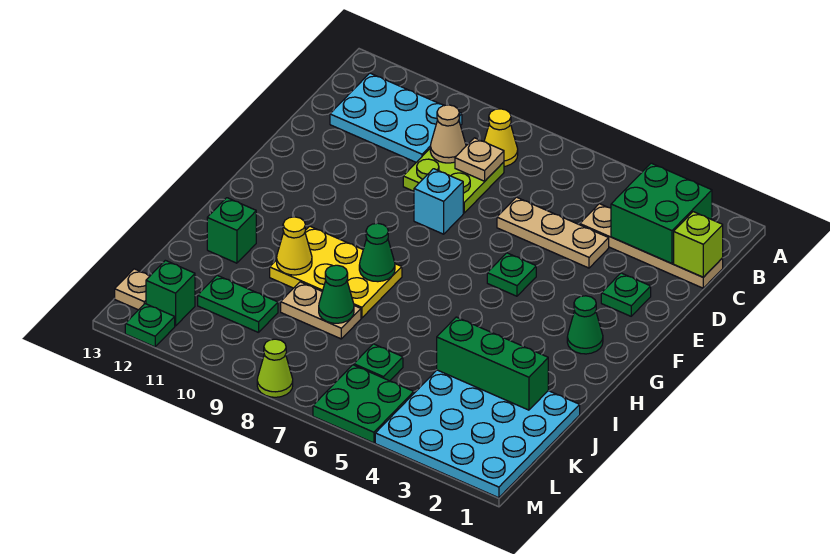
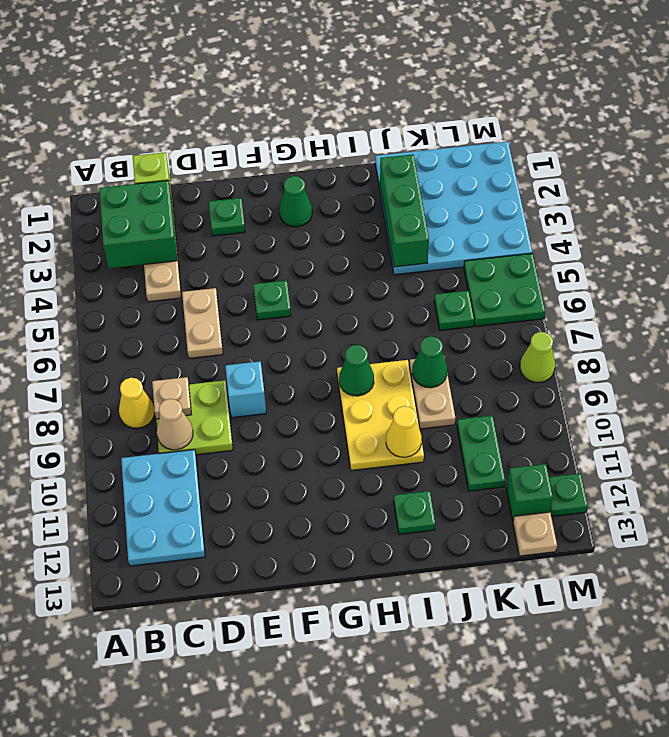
tan 1x3 plate [497,197,609,268] -> tan 1x2 plate [182,288,223,358]
green 1x1 brick [207,198,256,263] -> green 1x1 plate [394,491,435,534]

